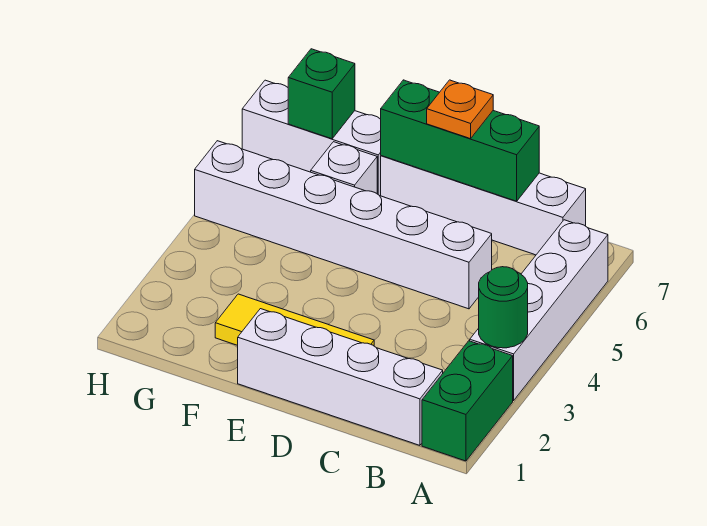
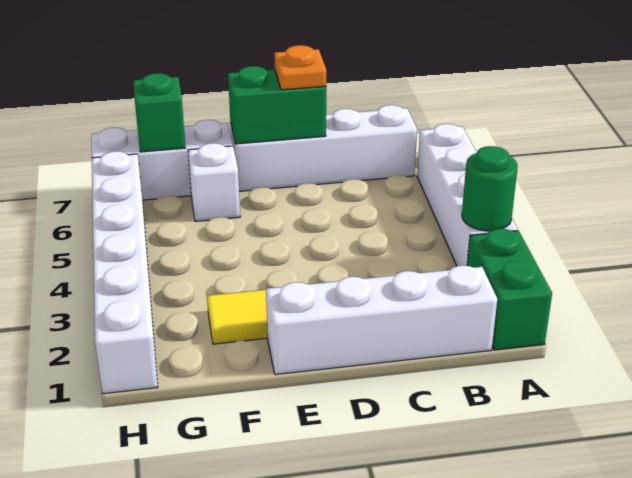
white 1x6 brick [195,141,492,309] -> white 1x6 brick turned to [92,151,158,394]
green 1x3 brick [381,80,539,201] -> green 1x2 brick [228,66,326,144]

